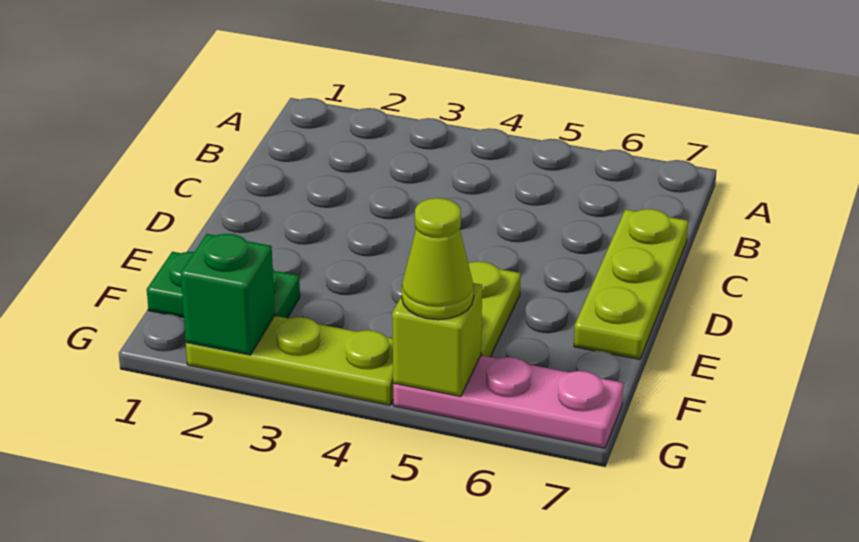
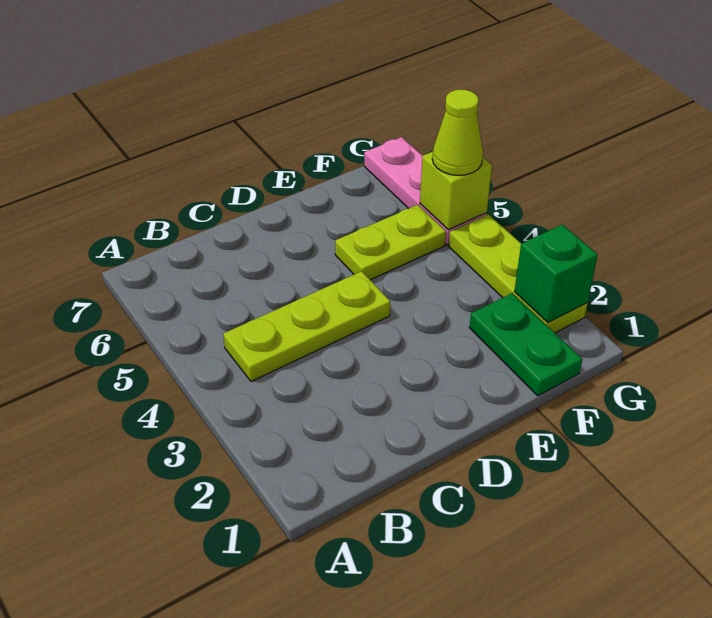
lime 1x3 plate [574,209,688,359] -> lime 1x3 plate moved to [223,271,390,382]

